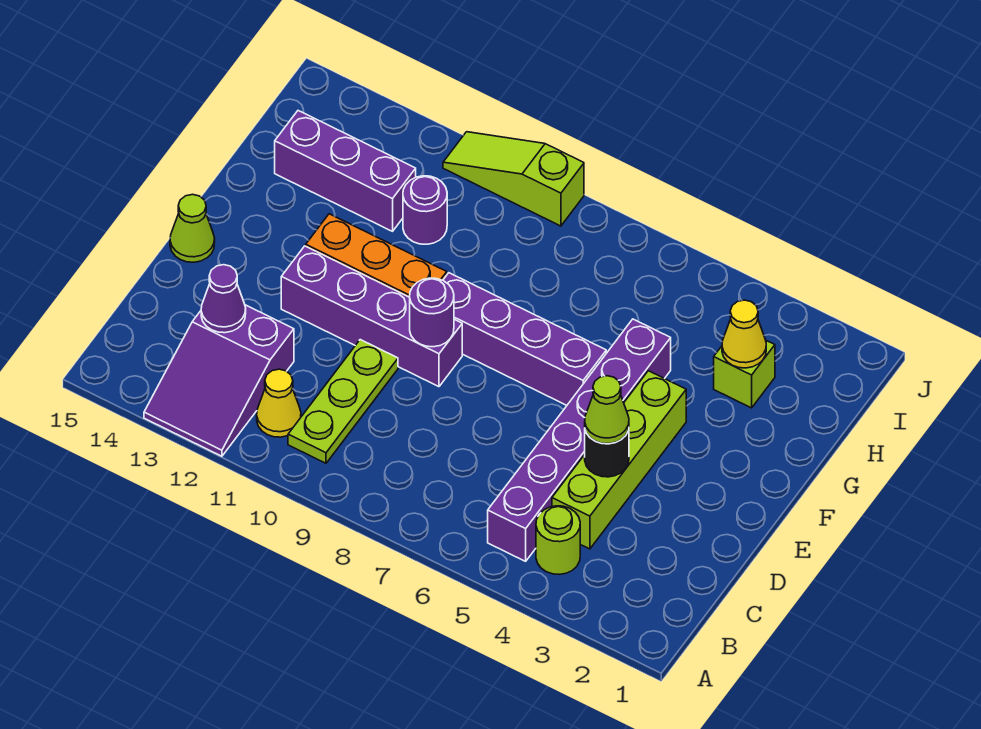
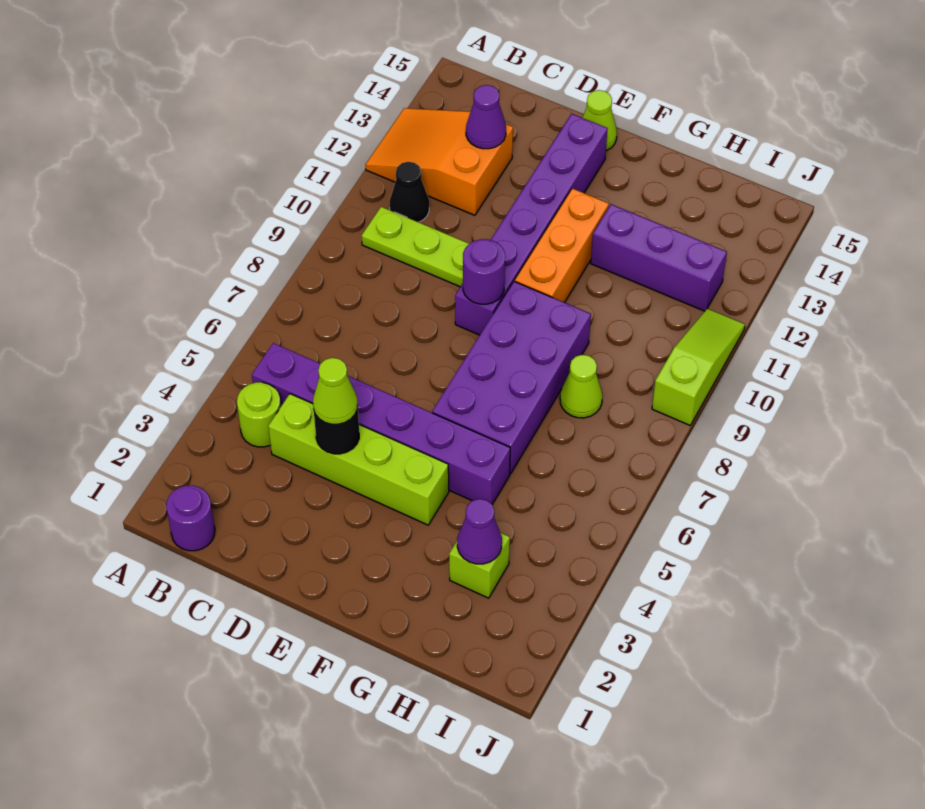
purple 2x3 slope [144,305,294,456] -> orange 2x3 slope [365,108,513,215]
yellow 1x1 cone [257,369,301,437] -> black 1x1 cone [390,162,429,222]
purple 1x4 brick [281,246,462,387] -> purple 1x6 brick [455,114,608,335]
purple 1x4 brick [443,273,606,405] -> purple 2x4 brick [432,281,591,474]
yellow 1x1 cone [722,300,766,368] -> purple 1x1 cone [457,499,502,564]
none -> lime 1x1 cone [560,355,602,418]
purple 1x1 round brick [403,176,447,244] -> purple 1x1 round brick moved to [166,486,215,551]
purple 1x3 brick [275,111,416,231] -> purple 1x3 brick turned to [591,204,727,311]

